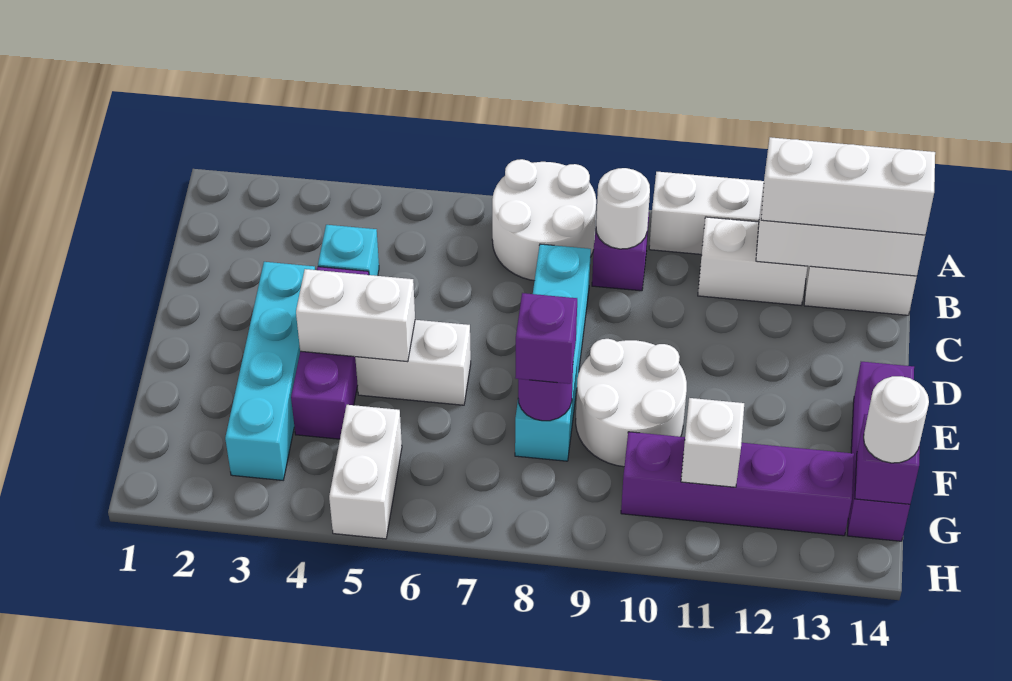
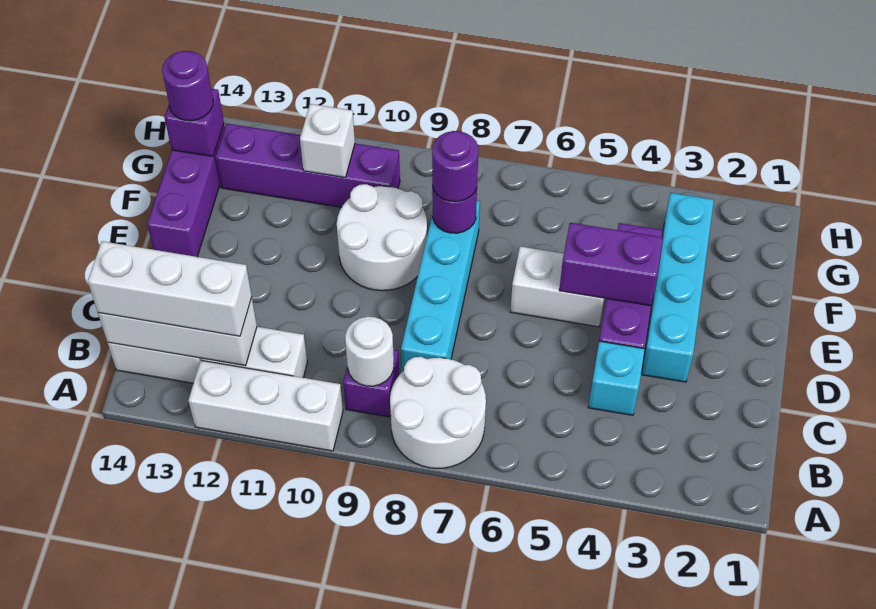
white 1x2 brick [296,269,415,362] -> purple 1x2 brick [559,223,663,306]
purple 1x1 brick [515,293,577,384] -> purple 1x1 round brick [432,131,478,202]
white 1x2 brick [329,405,402,539] -> none
white 1x1 round brick [864,376,929,463] -> purple 1x1 round brick [162,51,213,121]

